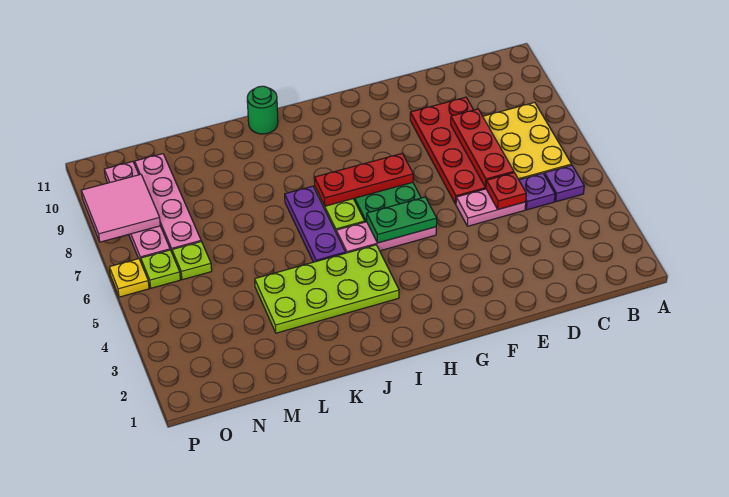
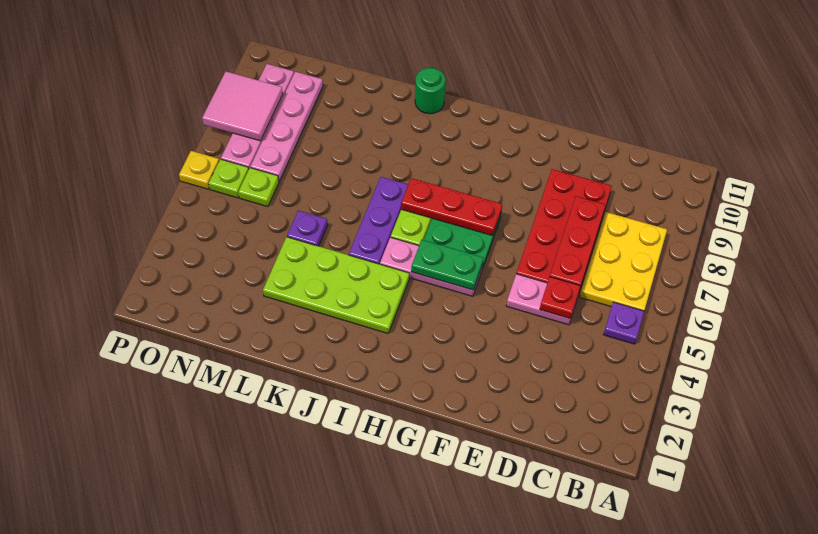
purple 1x1 plate [519,173,555,210] -> purple 1x1 plate moved to [287,211,328,246]

